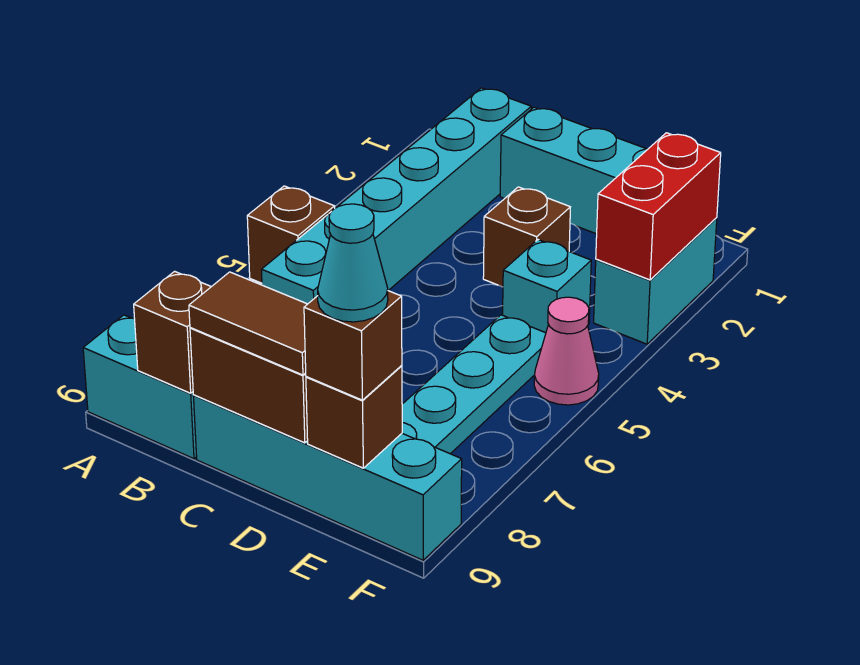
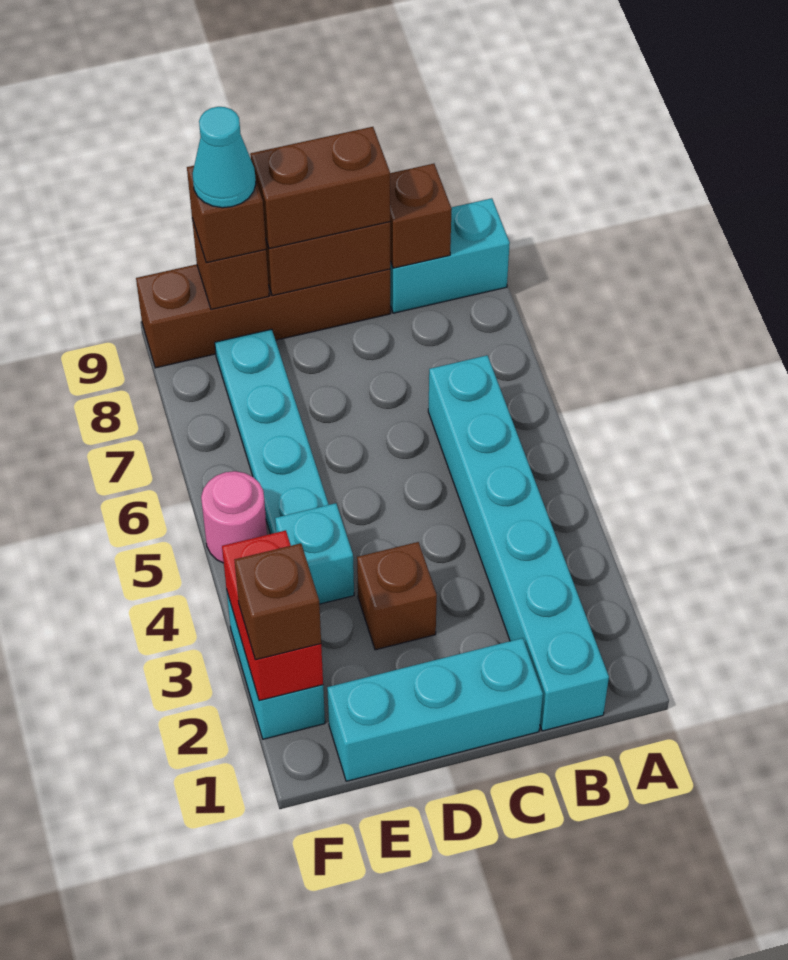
brown 1x1 brick [247,186,335,283] -> brown 1x1 brick moved to [235,543,321,660]
cyan 1x4 brick [193,395,462,560] -> brown 1x4 brick [136,264,390,368]
brown 1x2 tile [189,272,307,375] -> brown 1x2 brick [250,127,390,249]
pink 1x1 cone [534,297,599,405] -> pink 1x1 round brick [201,471,267,563]

